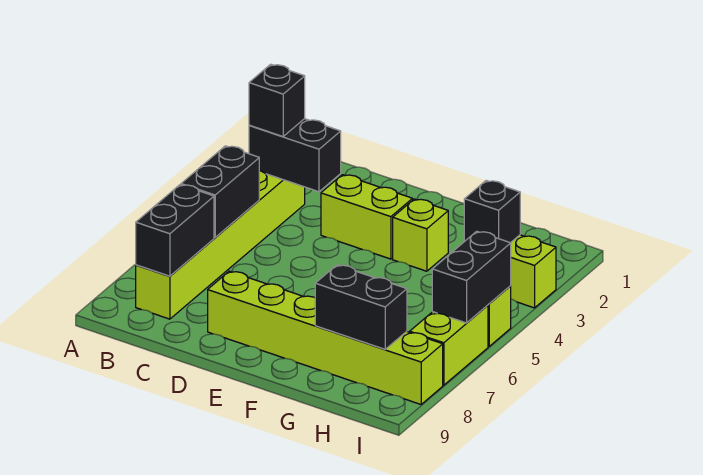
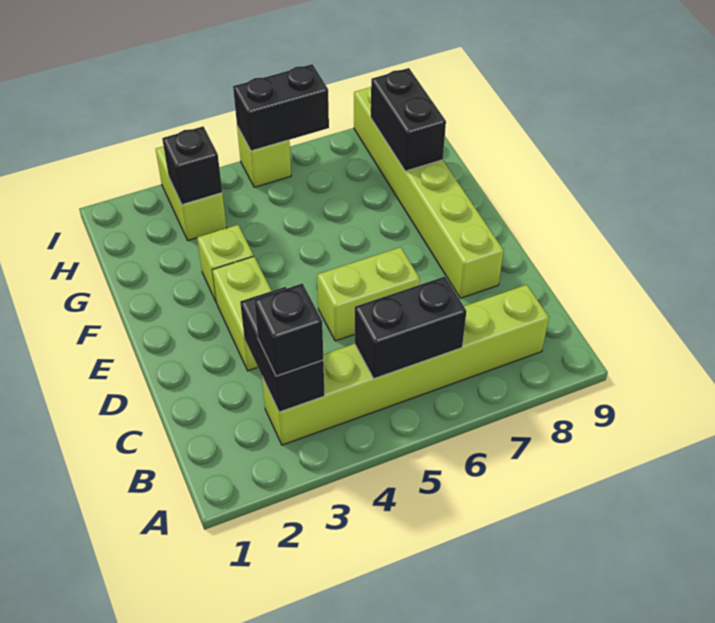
black 1x2 brick [136,185,214,276] -> none
lime 1x2 brick [410,305,488,385] -> lime 1x2 brick moved to [317,247,420,341]

